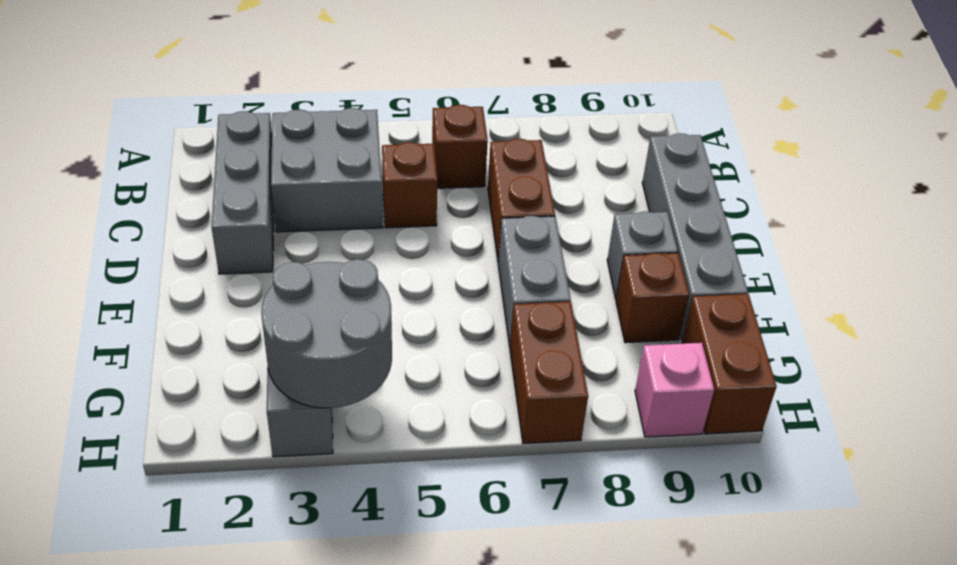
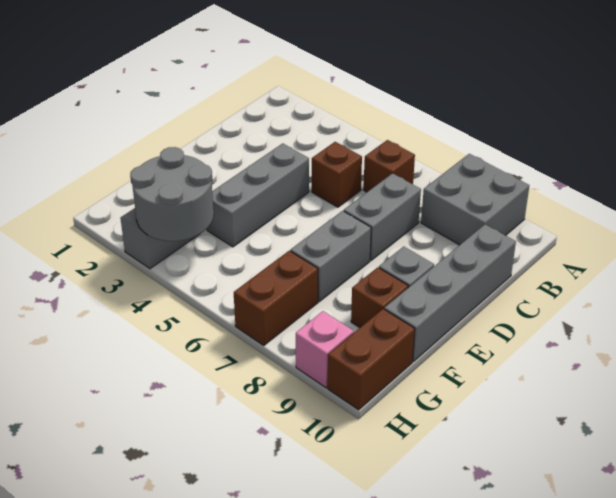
grey 1x3 brick [212,111,274,274] -> grey 1x3 brick moved to [207,143,309,247]
grey 2x2 brick [271,108,383,232] -> grey 2x2 brick moved to [421,154,529,245]
brown 1x2 brick [488,139,555,262] -> grey 1x2 brick [344,173,421,261]

